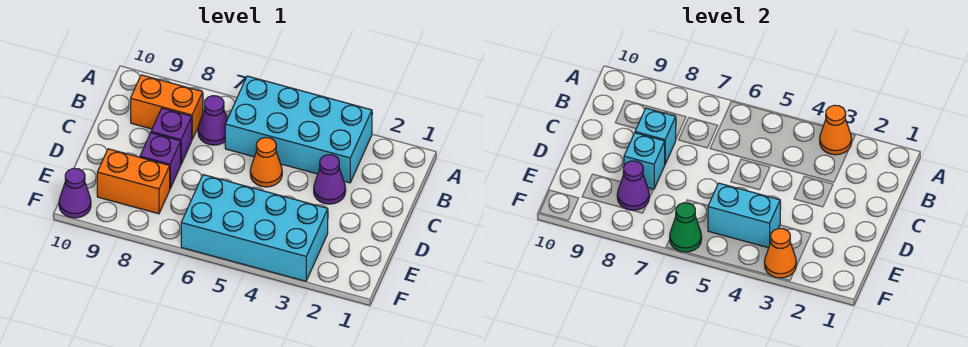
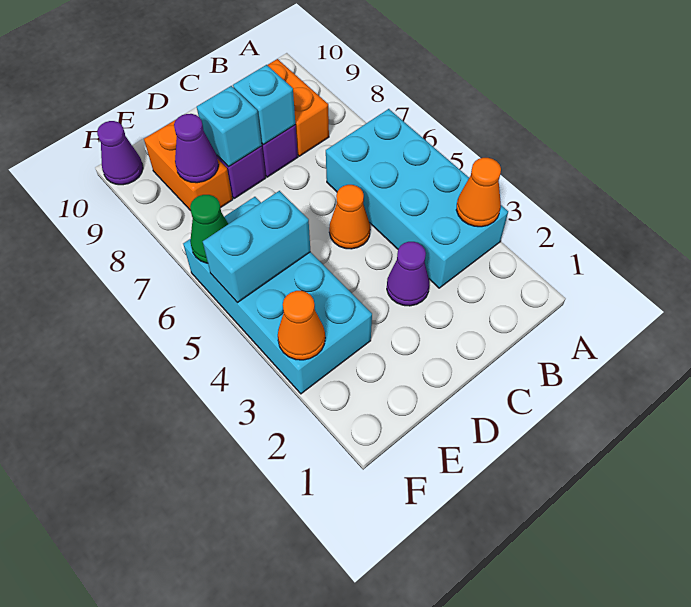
purple 1x1 cone [198,96,227,145] -> none
cyan 1x2 brick [708,183,780,248] -> cyan 1x2 brick turned to [203,191,310,303]

